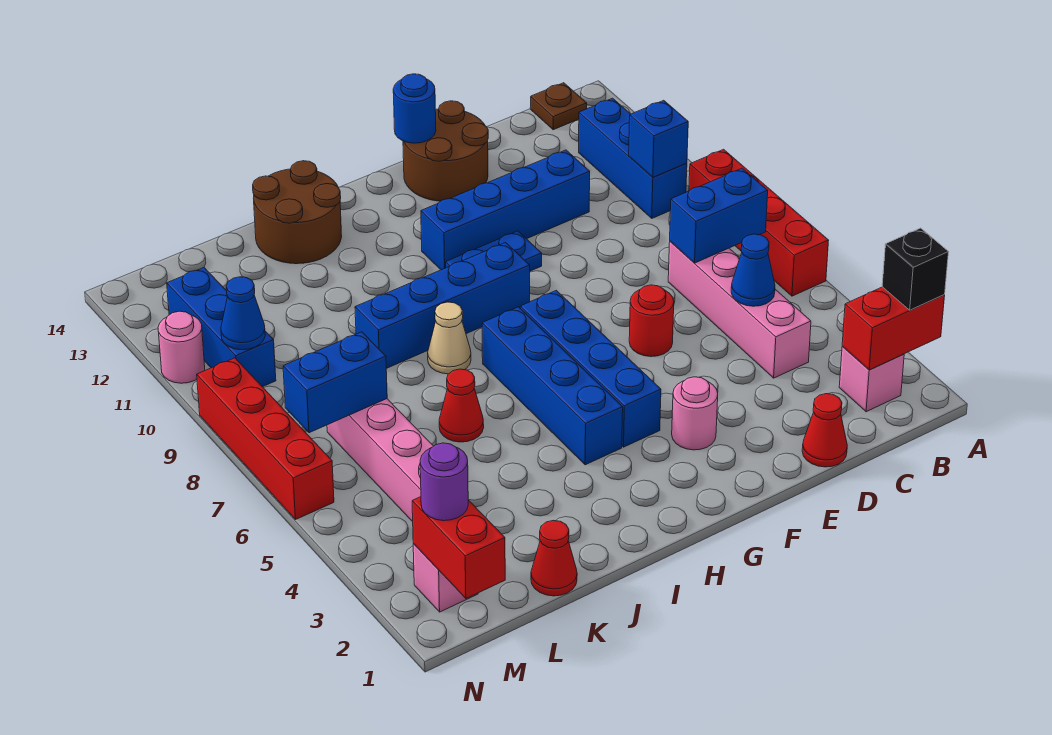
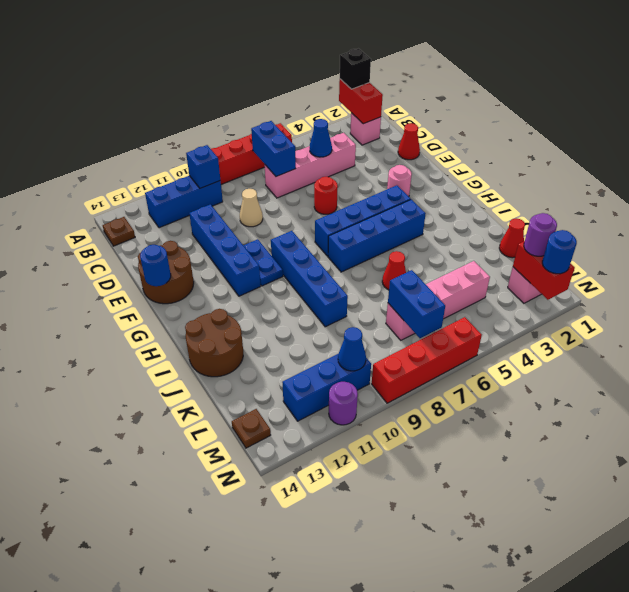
tan 1x1 cone [428,302,471,374] -> tan 1x1 cone moved to [240,189,263,227]
red 1x2 brick [412,497,505,598] -> red 1x2 brick turned to [513,241,575,300]
none -> brown 1x1 plate [232,409,271,448]
none -> blue 1x1 round brick [542,230,577,274]
pink 1x1 round brick [158,311,205,383] -> purple 1x1 round brick [329,382,358,425]

